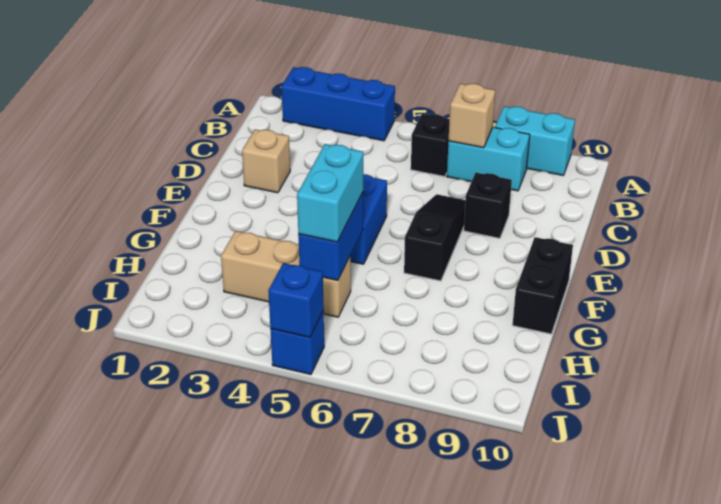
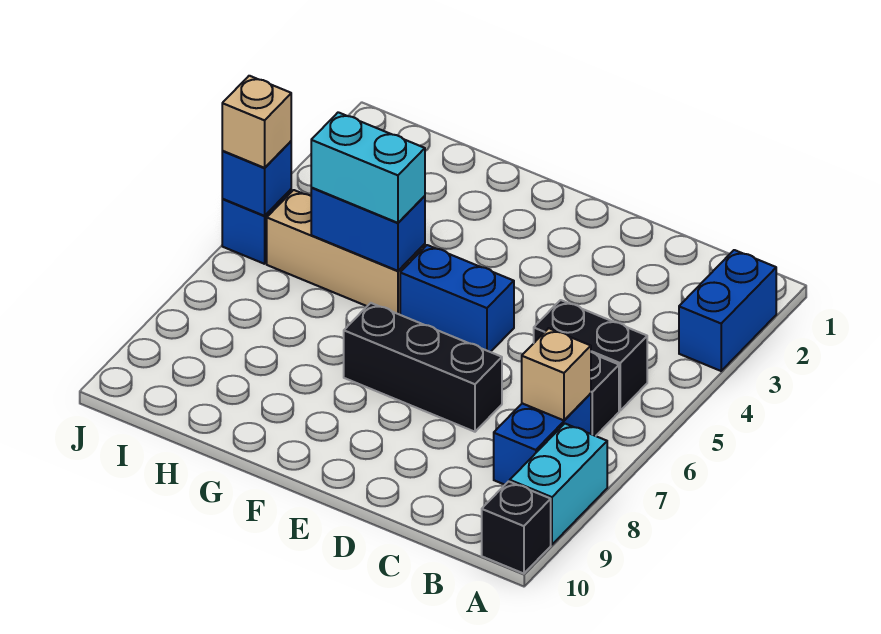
blue 1x3 brick [281,67,395,141] -> blue 1x2 brick [679,250,777,371]
cyan 1x2 brick [447,127,530,191] -> blue 1x2 brick [494,393,591,485]
tan 1x1 brick [242,129,290,193] -> tan 1x1 brick moved to [222,76,291,168]
black 1x3 slope [404,194,466,281] -> black 1x3 brick [344,303,502,432]
black 1x1 brick [464,173,512,238] -> black 1x1 brick moved to [482,481,551,574]
black 1x2 brick [513,237,573,334] -> black 1x2 brick moved to [534,300,647,410]
tan 1x3 brick [221,231,351,317] -> tan 1x3 brick turned to [267,190,425,315]

